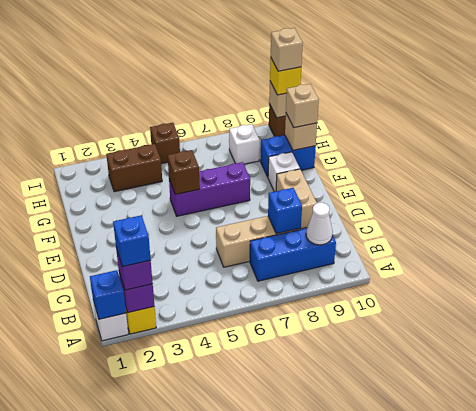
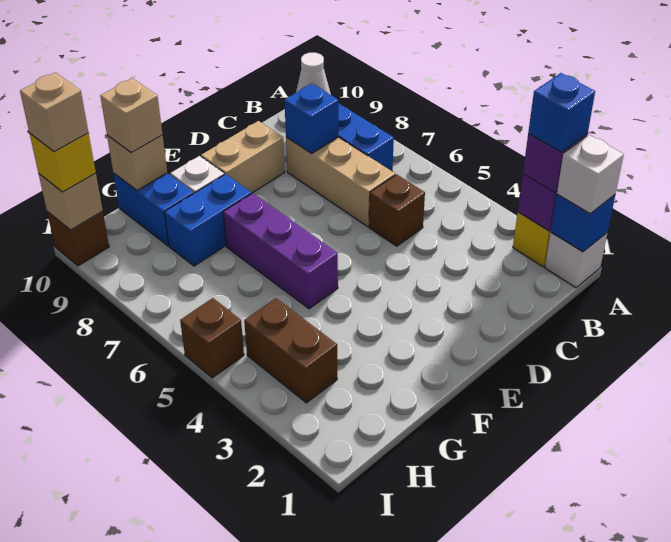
brown 1x1 brick [168,150,200,195] -> brown 1x1 brick moved to [369,174,425,246]
none -> blue 1x2 brick [165,174,252,266]
white 1x1 brick [229,124,259,164] -> white 1x1 brick moved to [557,135,624,214]

